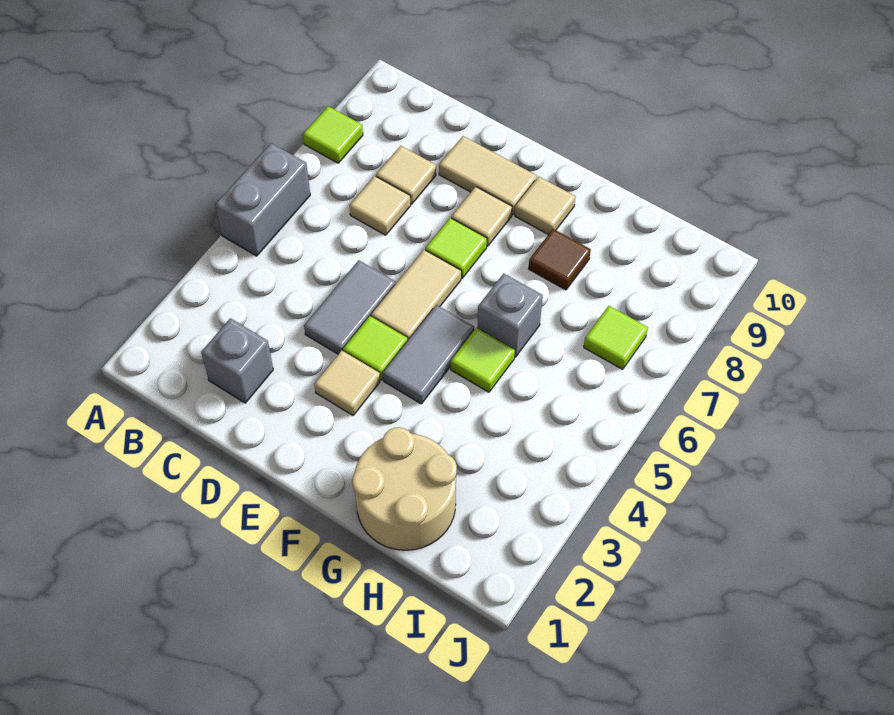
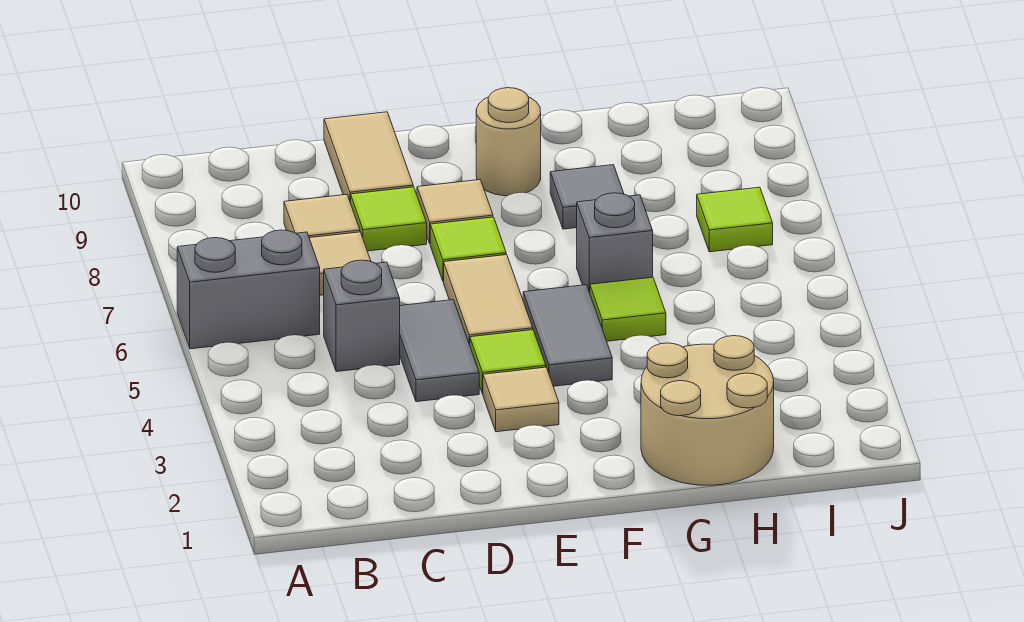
grey 1x2 brick [215,143,310,256] -> grey 1x2 brick turned to [177,230,320,349]
lime 1x1 tile [303,106,363,163] -> lime 1x1 tile moved to [351,187,427,251]
grey 1x1 brick [201,318,273,403] -> grey 1x1 brick moved to [324,260,400,372]
tan 1x2 tile [439,136,537,215] -> tan 1x2 tile turned to [324,112,413,203]
tan 1x1 tile [515,177,575,235] -> tan 1x1 round brick [476,88,541,196]
brown 1x1 tile [529,229,591,290] -> grey 1x1 tile [550,165,624,229]

